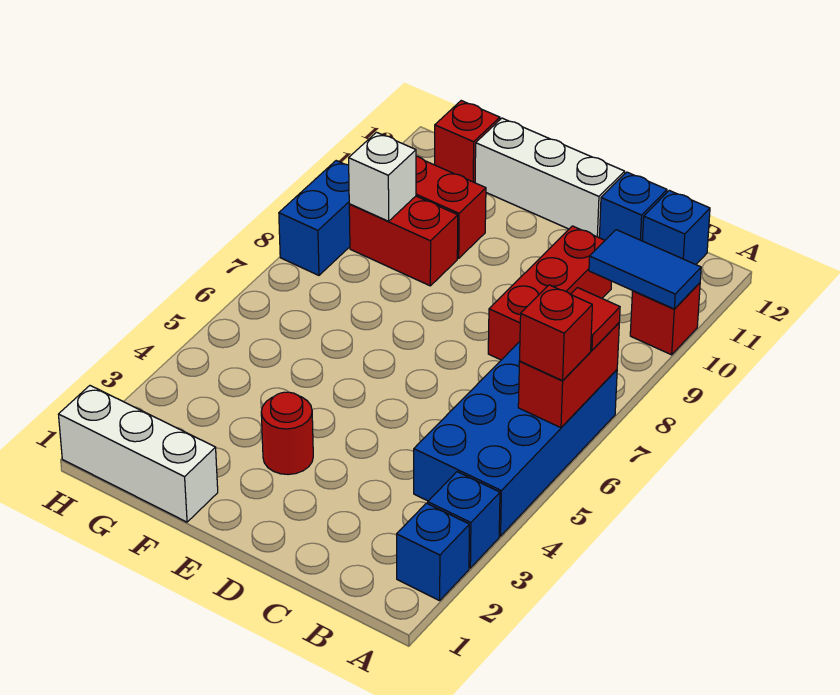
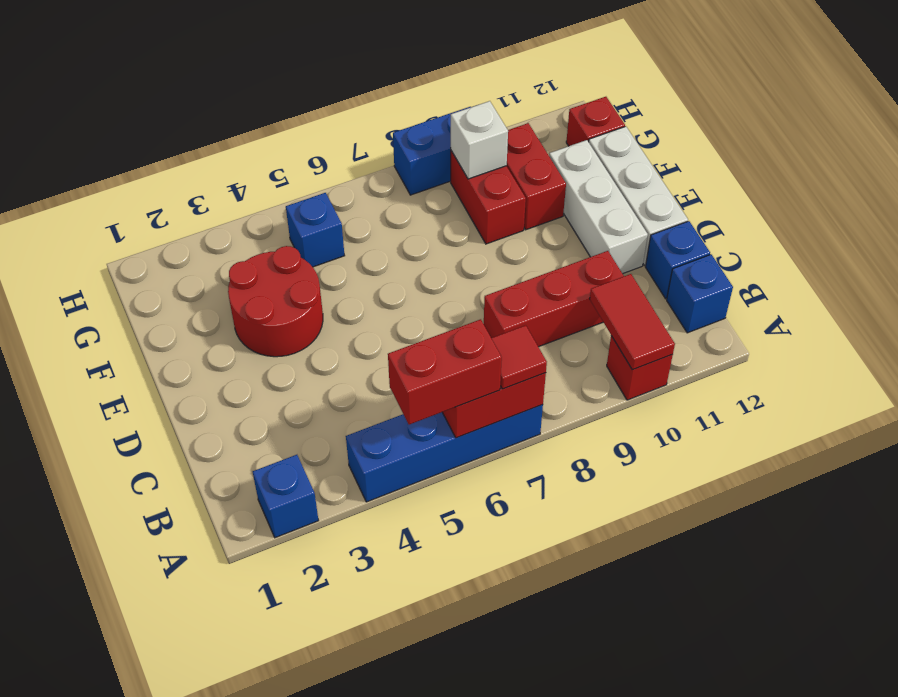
blue 1x1 brick [428,472,500,568] -> blue 1x1 brick moved to [286,193,345,267]
blue 2x4 brick [414,342,617,536] -> blue 1x4 brick [346,405,543,502]
red 1x1 brick [519,285,592,381] -> red 1x2 brick [388,319,502,425]
blue 1x2 tile [589,230,701,309] -> red 1x2 tile [590,274,675,370]
red 1x1 round brick [261,392,313,475] -> red 2x2 round brick [228,246,323,357]
white 1x3 brick [58,386,218,522] -> white 1x3 brick moved to [549,140,648,274]

